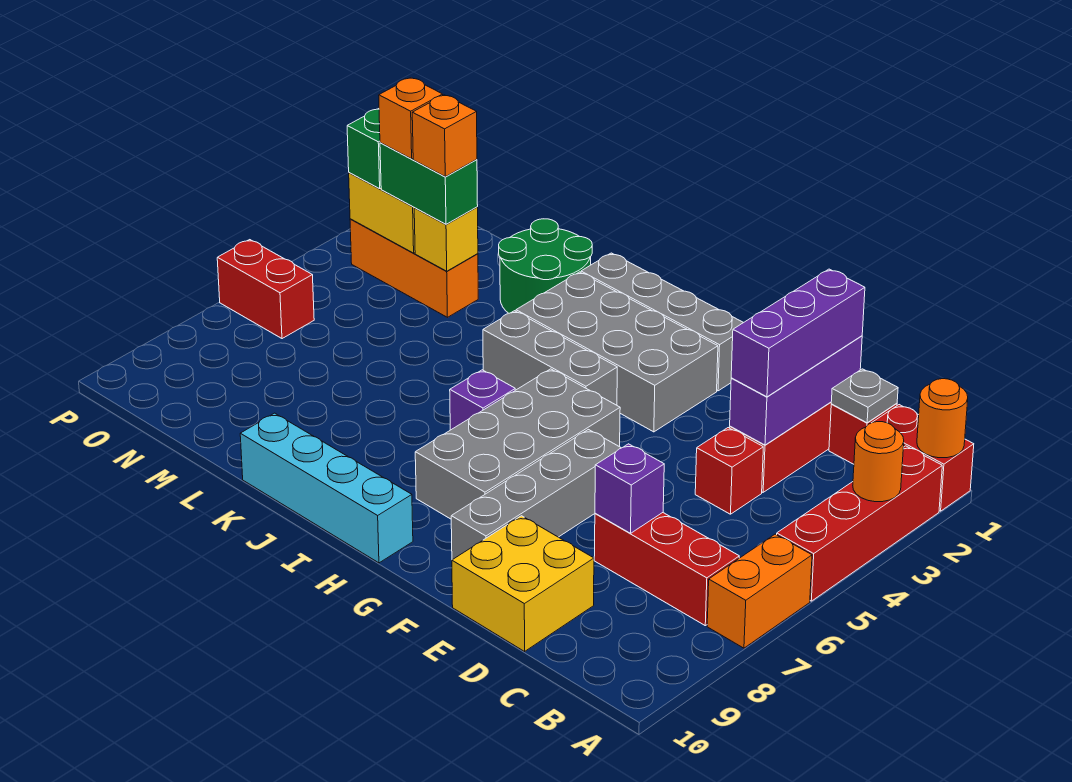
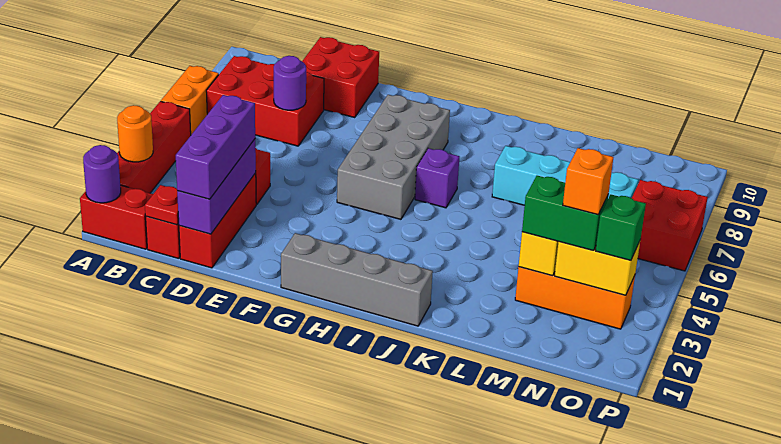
orange 1x1 round brick [917,379,968,458] -> purple 1x1 round brick [83,145,121,203]
red 1x3 brick [594,513,739,626] -> red 2x3 brick [206,56,324,146]
grey 1x1 plate [831,369,898,423] -> red 1x1 plate [145,185,179,225]
purple 1x1 brick [595,444,664,533] -> purple 1x1 round brick [274,56,306,110]
yellow 2x2 brick [452,516,594,651] -> red 2x2 brick [302,37,379,118]
grey 1x4 brick [451,430,621,560] -> none
grey 2x4 brick [516,272,718,432] -> none
grey 1x3 brick [483,311,617,405] -> none
cyan 1x4 brick [240,413,413,563] -> cyan 1x4 brick moved to [492,146,638,205]
green 2x2 round brick [499,219,592,313] -> none
orange 1x1 brick [412,95,477,177] -> none
red 1x2 brick [217,240,314,339] -> red 2x2 brick [632,180,708,271]

